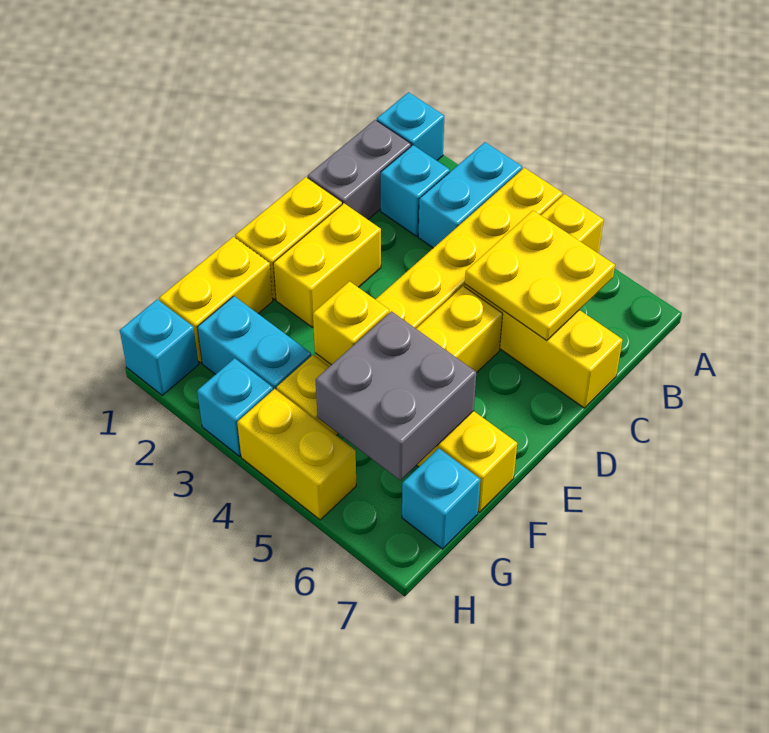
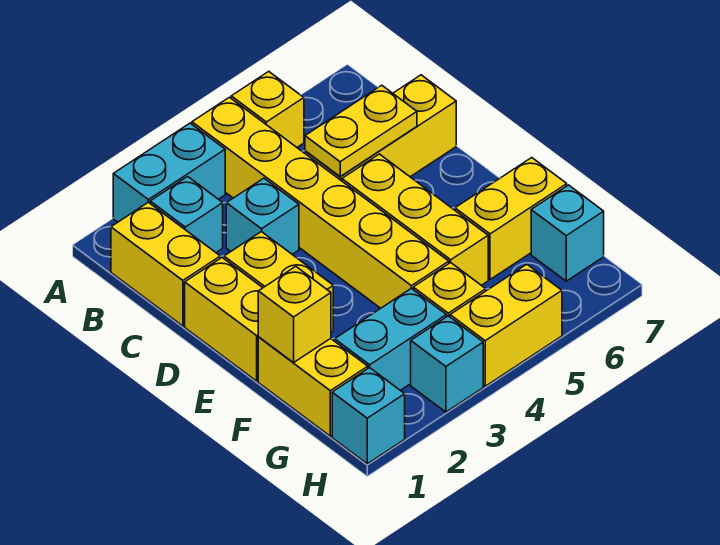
cyan 1x1 brick [377,92,444,161] -> cyan 1x1 brick moved to [226,178,299,254]
cyan 1x2 brick [418,142,522,248] -> cyan 1x2 brick turned to [113,123,225,222]
grey 1x2 brick [308,120,411,219] -> yellow 1x2 brick [111,202,220,326]
yellow 2x2 plate [465,211,615,341] -> yellow 1x2 plate [305,85,417,177]
yellow 1x1 brick [313,281,389,365] -> yellow 1x1 brick moved to [258,267,331,363]
grey 2x2 brick [316,311,476,480] -> none

